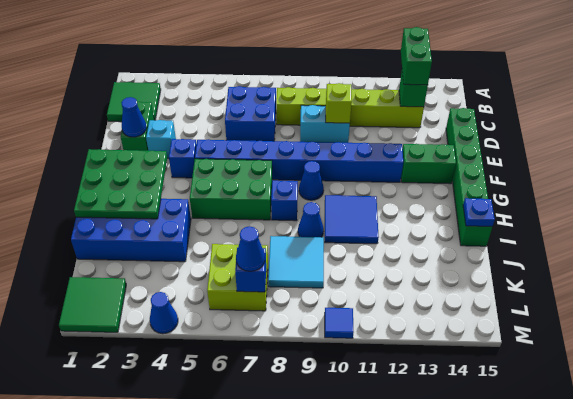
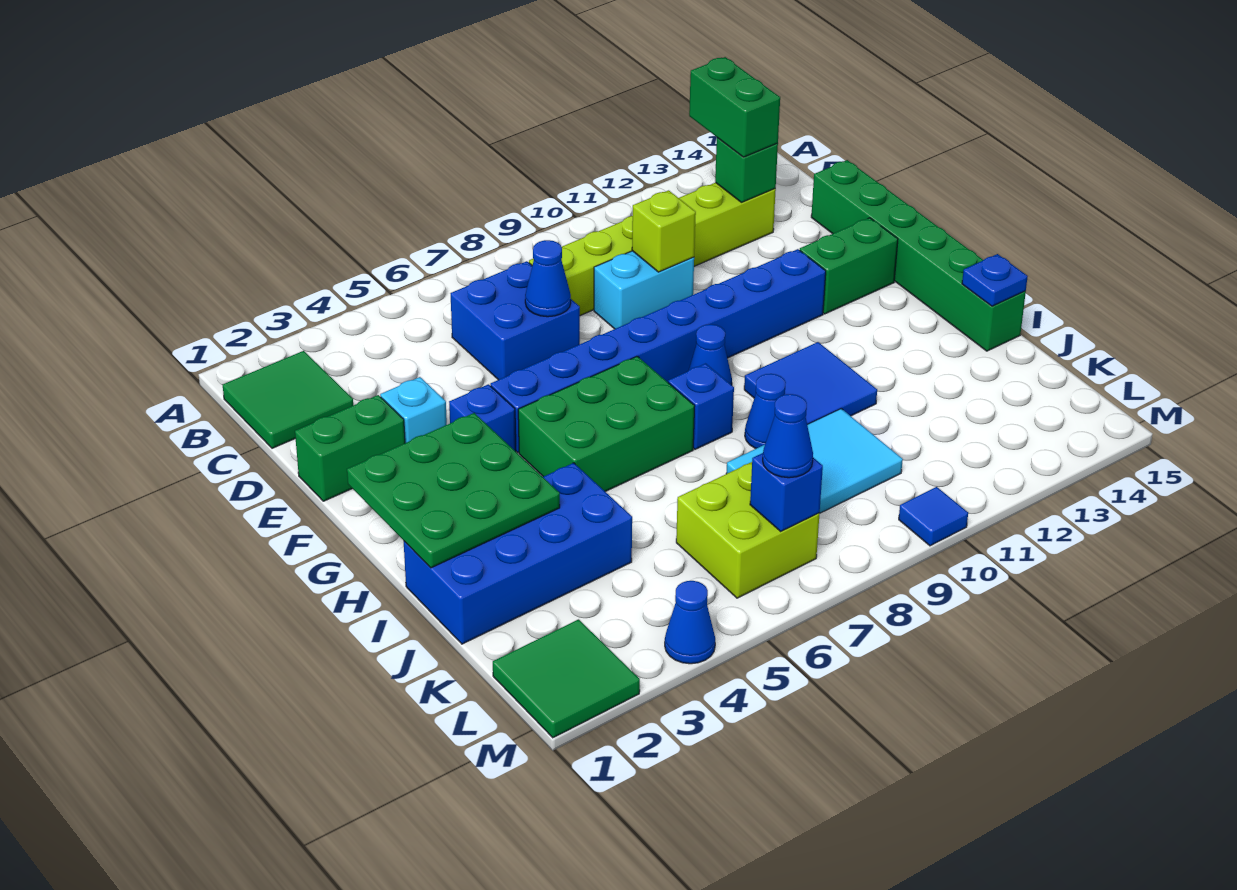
green 1x2 brick [121,102,154,151] -> green 1x2 brick turned to [295,395,405,501]
blue 1x1 cone [121,97,146,137] -> blue 1x1 cone moved to [525,240,571,317]
cyan 2x2 tile [268,236,324,288] -> cyan 2x3 tile [726,409,903,513]

